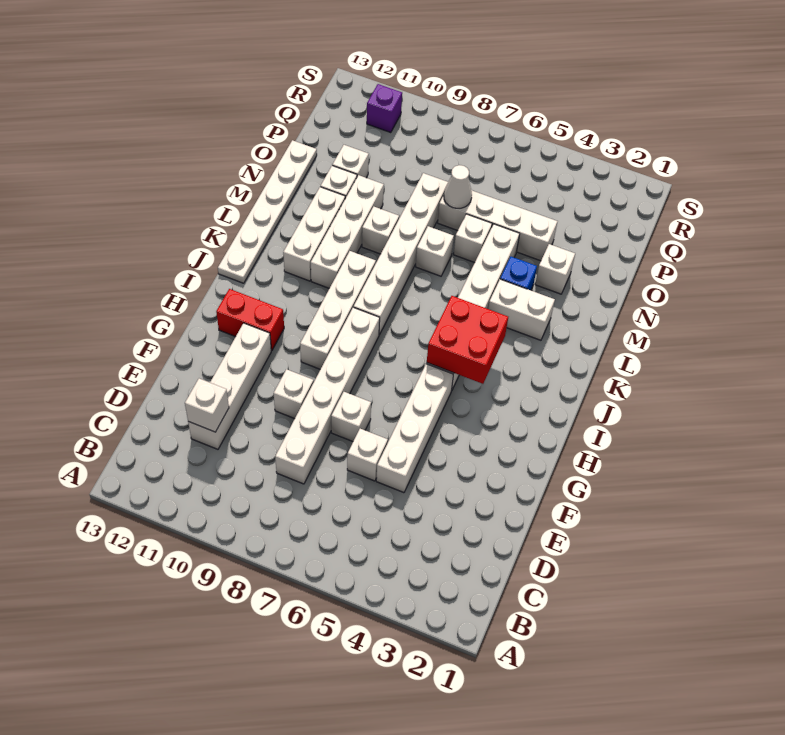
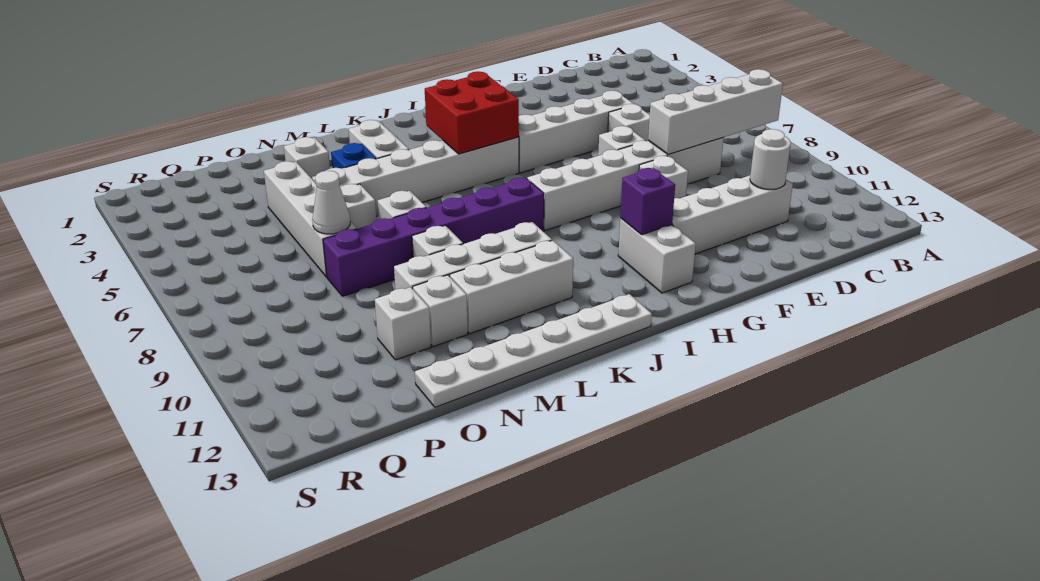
white 1x1 brick [185,379,229,432] -> white 1x1 round brick [750,129,791,189]
white 1x4 brick [300,251,376,369] -> white 1x4 brick moved to [648,69,783,154]
red 1x2 brick [216,289,284,351] -> white 1x2 brick [618,218,696,293]
white 1x6 brick [354,173,448,335] -> purple 1x6 brick [323,178,544,296]
purple 1x1 brick [367,84,402,133] -> purple 1x1 brick moved to [620,168,675,235]

